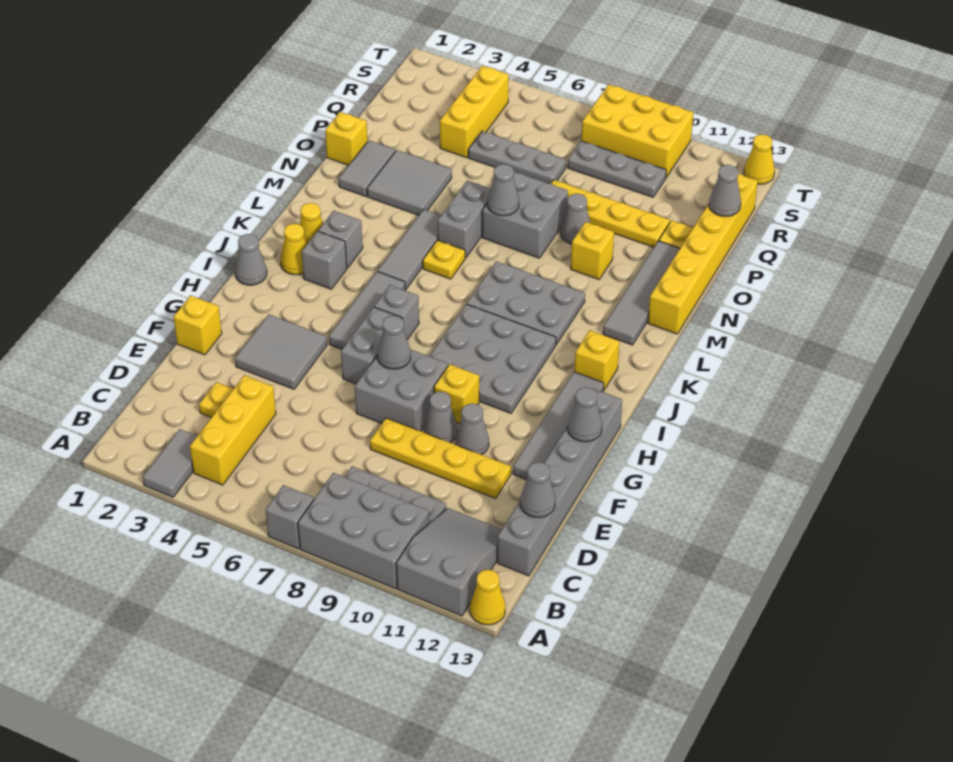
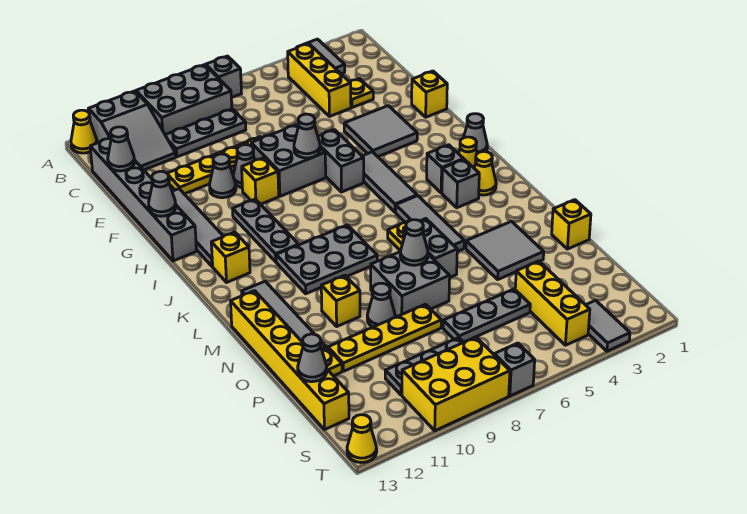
grey 3x3 plate [429,304,556,413] -> grey 1x3 plate [233,199,299,262]
grey 1x1 brick [374,285,419,340] -> grey 1x1 brick moved to [494,343,535,396]
grey 1x2 tile [339,140,395,196] -> grey 1x2 tile moved to [586,300,630,351]

